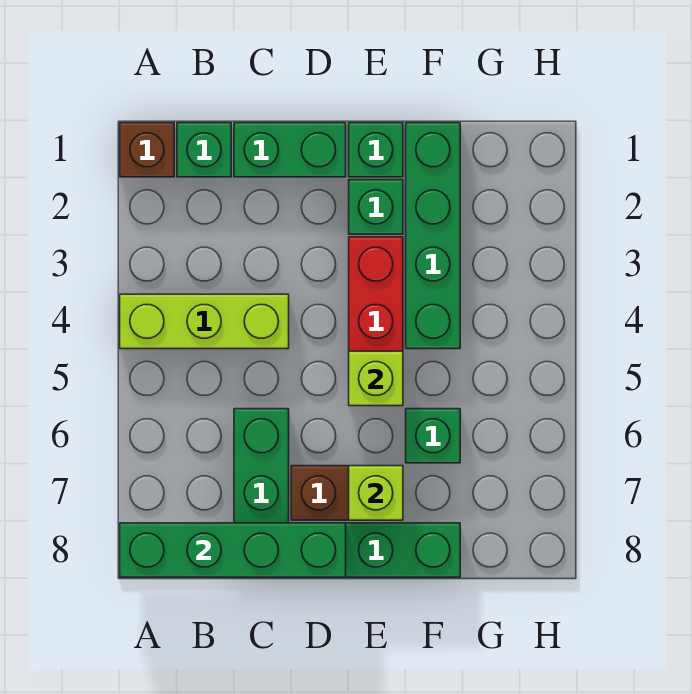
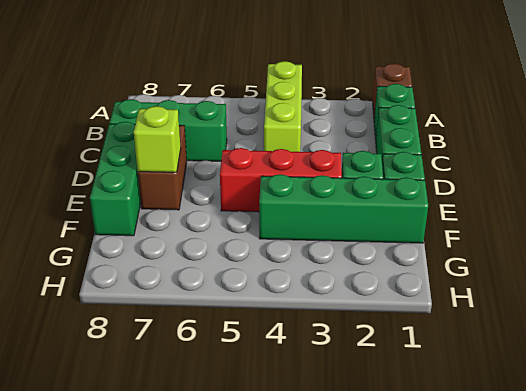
green 1x4 brick [120,523,346,577] -> none
lime 1x1 brick [349,351,403,406] -> none
green 1x1 brick [406,409,460,463] -> none

